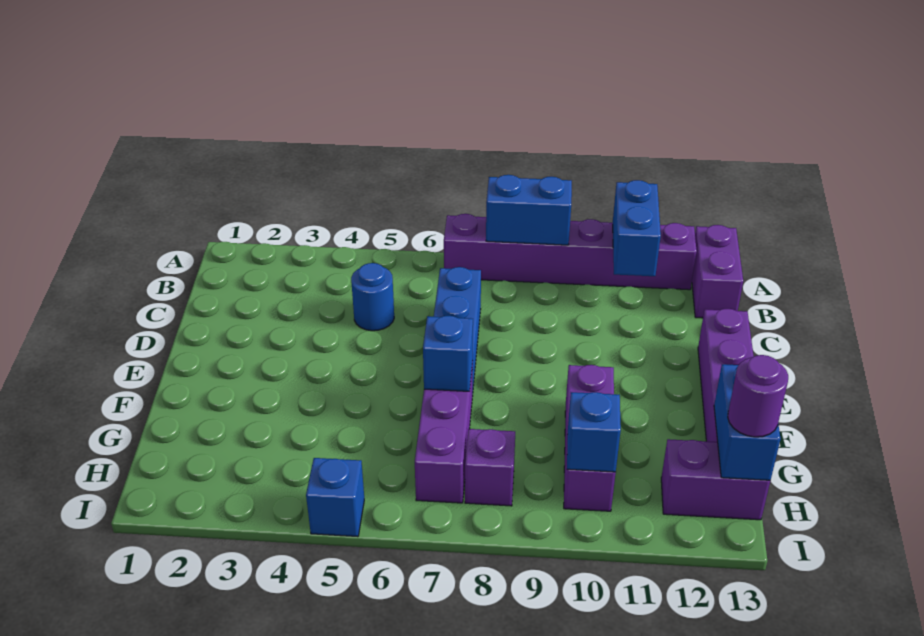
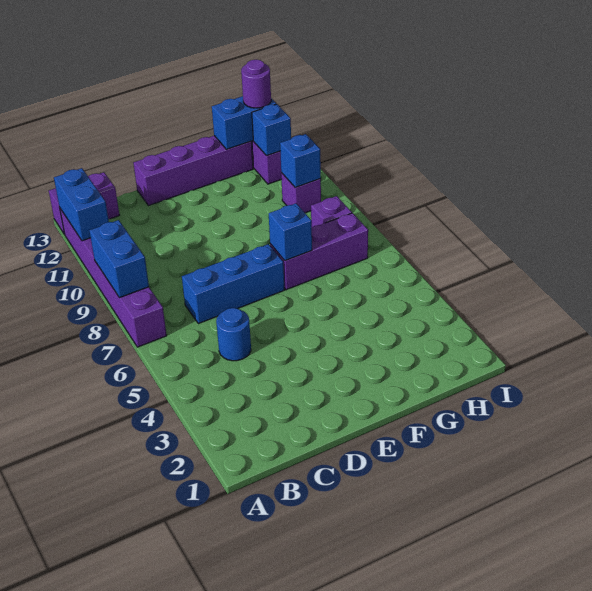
blue 1x2 brick [613,180,661,276] -> blue 1x2 brick turned to [54,168,109,241]
purple 1x3 brick [564,365,616,511] -> purple 1x1 brick [281,173,321,213]
blue 1x1 brick [306,458,364,537] -> blue 1x1 brick moved to [252,104,291,156]

